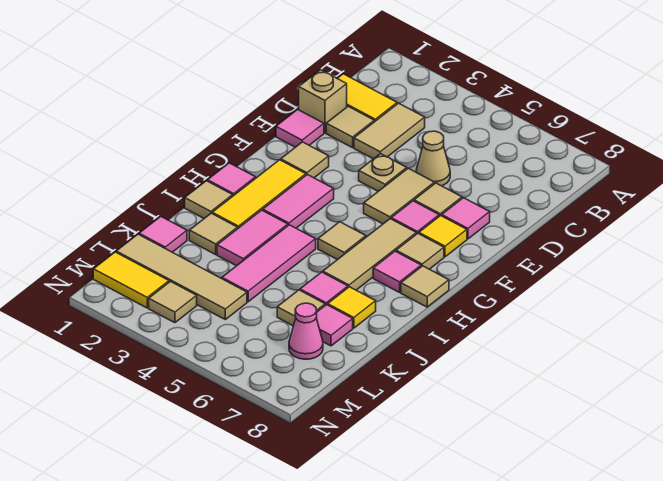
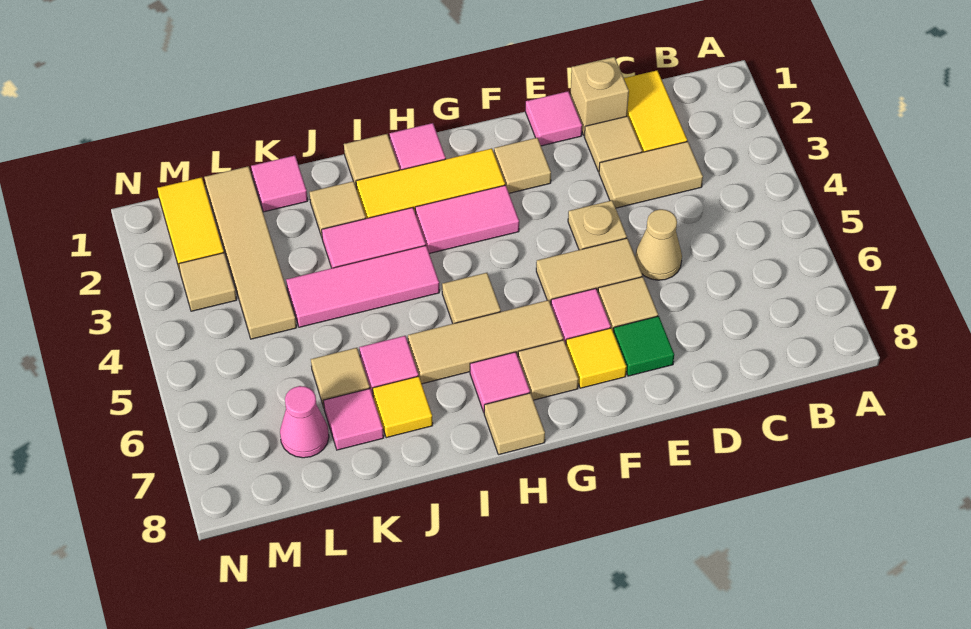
pink 1x1 tile [442,198,490,239] -> green 1x1 tile [613,316,674,376]

